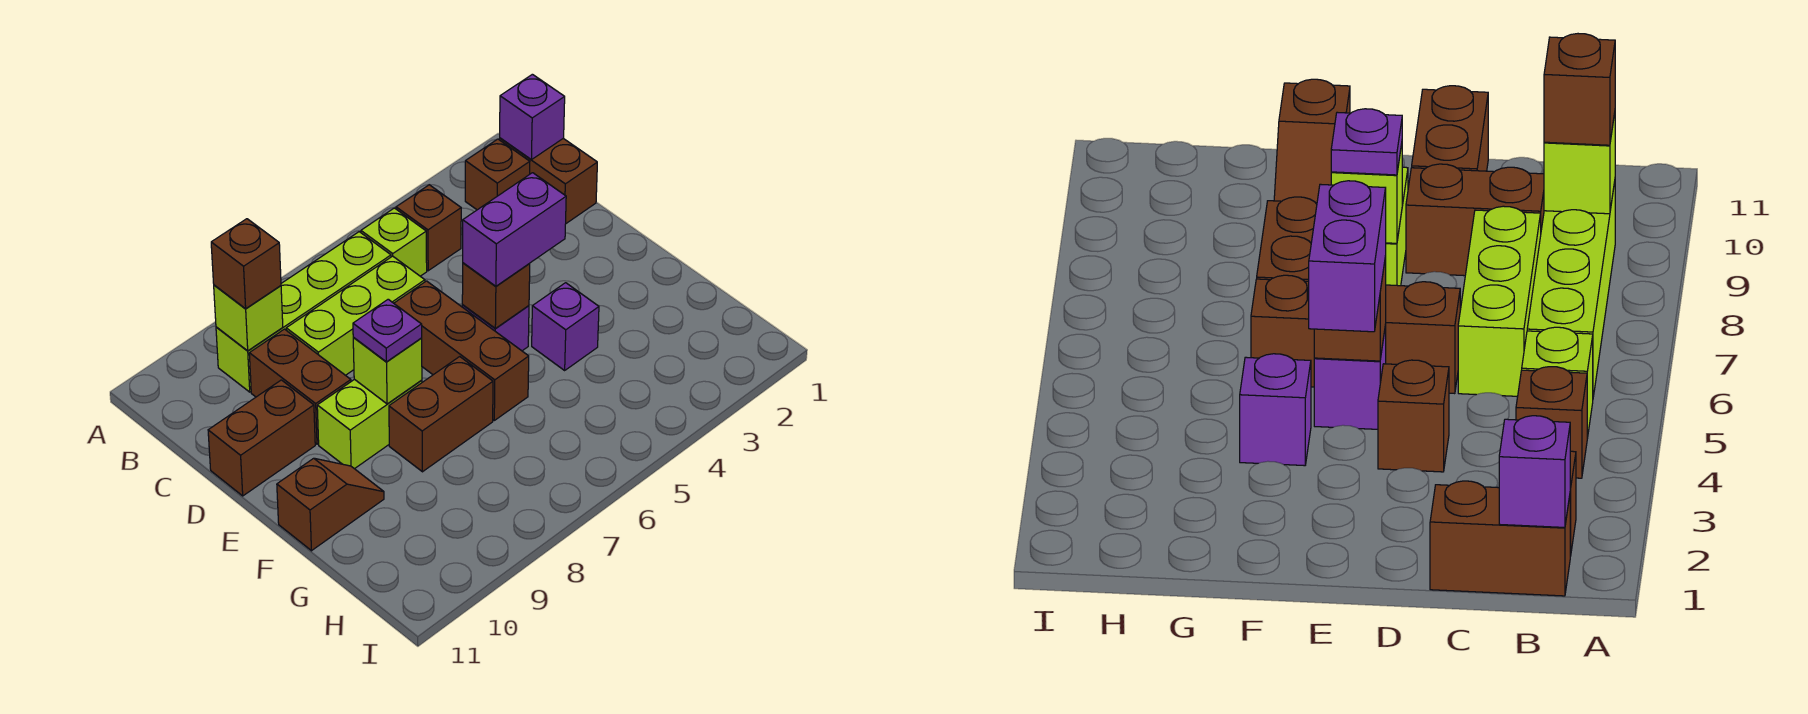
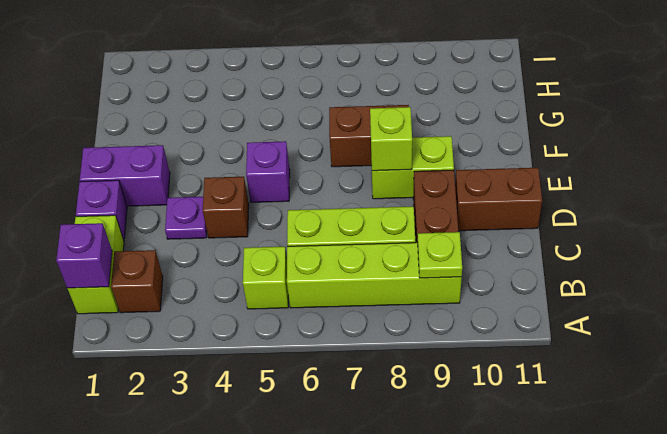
brown 1x2 brick [500,138,597,223] -> lime 1x2 brick [68,215,124,314]
brown 1x1 brick [396,185,461,271] -> none
lime 1x1 brick [214,285,283,351] -> lime 1x1 plate [417,232,462,278]
brown 1x1 brick [211,219,281,309] -> none
brown 1x3 brick [394,281,529,420] -> none
purple 1x2 brick [463,173,566,286] -> purple 1x2 brick moved to [80,145,170,206]
brown 1x1 brick [462,263,530,328] -> none
purple 1x1 plate [353,299,422,362] -> purple 1x1 plate moved to [165,197,207,239]
purple 1x1 brick [532,283,599,370] -> purple 1x1 brick moved to [76,180,127,240]
brown 1x2 slope [277,458,384,551] -> none

